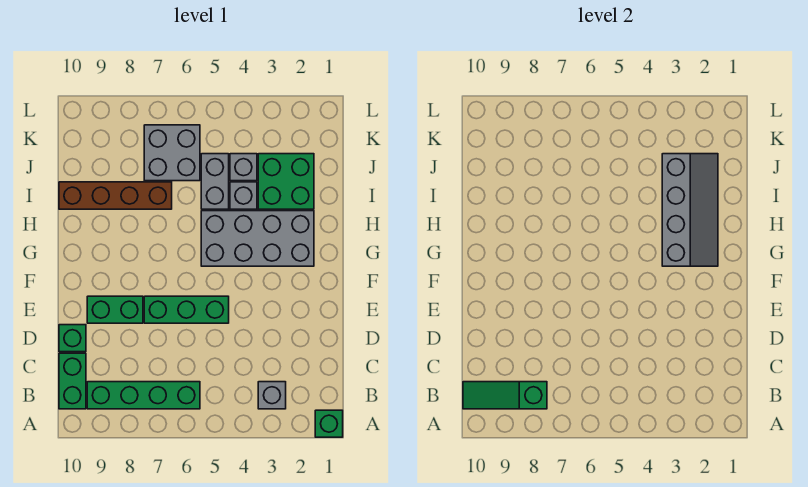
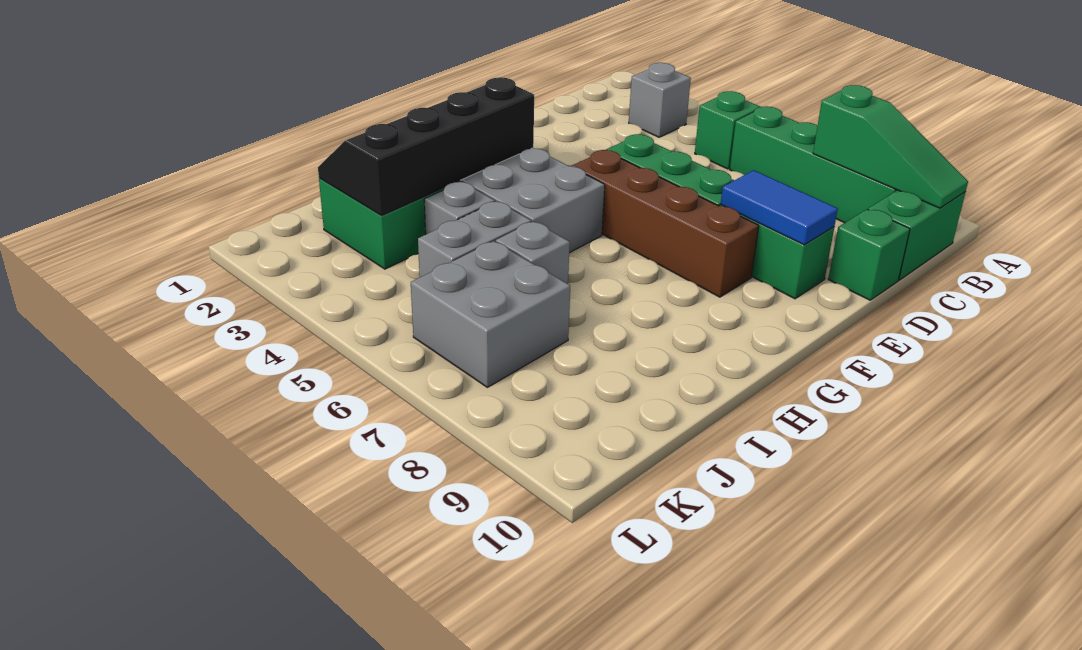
green 1x1 brick [315,410,343,437] -> green 1x1 brick moved to [695,91,760,169]
none -> blue 1x2 tile [721,170,838,245]
grey 2x4 slope [662,154,718,266] -> black 2x4 slope [318,77,534,215]
brown 1x4 brick [59,182,172,209] -> brown 1x4 brick moved to [572,150,759,297]
grey 1x1 brick [230,154,257,181] -> grey 1x1 brick moved to [496,222,570,284]

